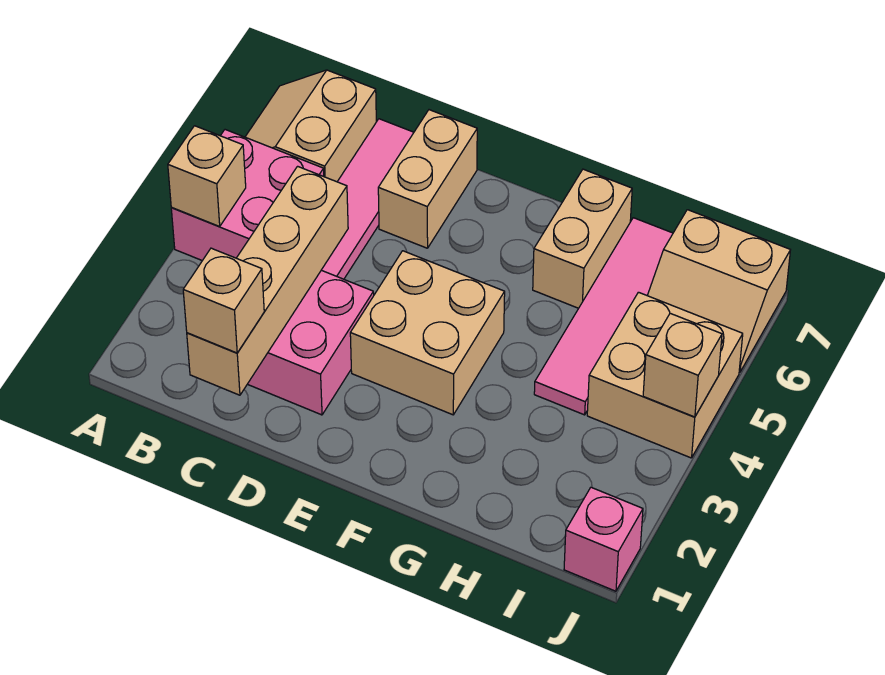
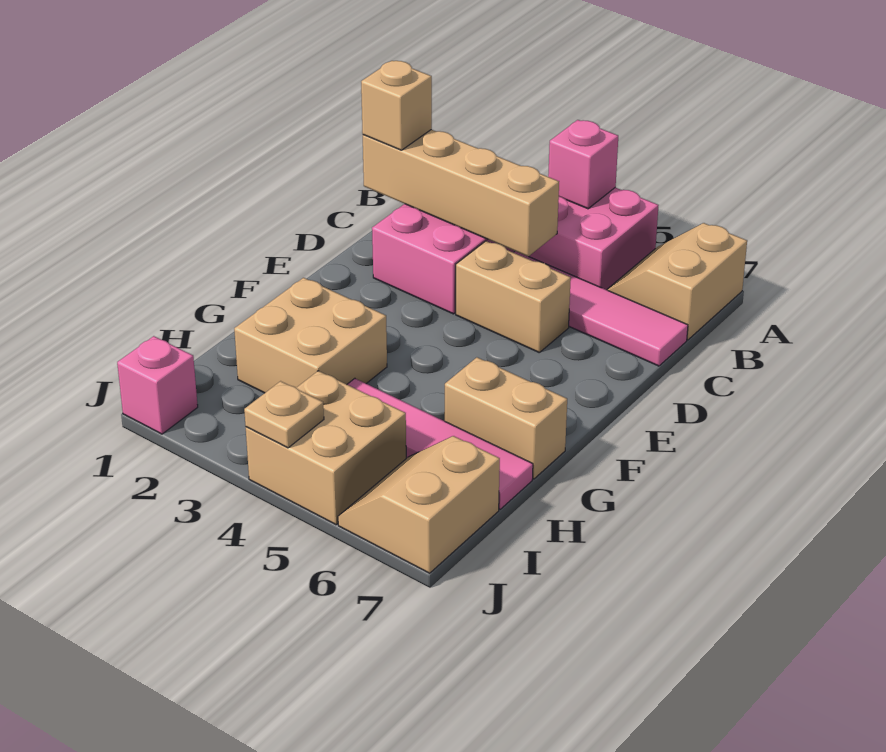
tan 1x1 brick [168,126,246,226] -> pink 1x1 brick [548,120,618,209]
tan 2x2 slope [245,70,376,182] -> tan 2x2 slope turned to [607,223,747,340]
tan 1x2 brick [378,110,477,248] -> tan 1x2 brick moved to [456,241,571,352]
tan 2x2 brick [350,251,505,415] -> tan 2x2 brick moved to [234,278,387,393]
tan 1x1 brick [643,313,722,417] -> tan 1x1 plate [244,381,324,448]

